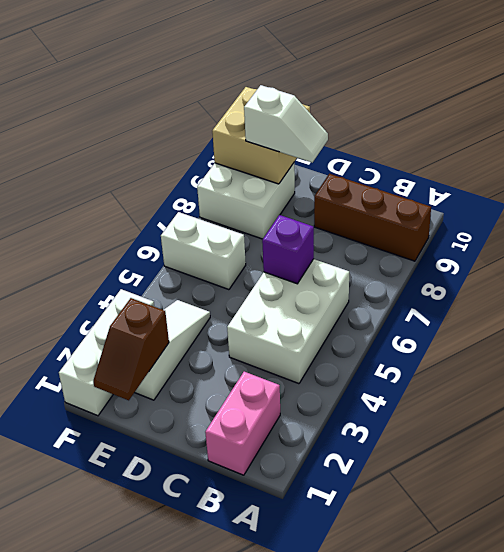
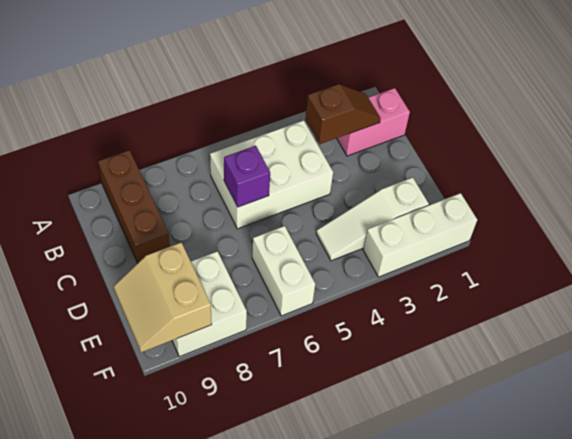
white 1x2 slope [244,85,328,163] -> none
brown 1x2 slope [93,298,169,400] -> brown 1x2 slope moved to [305,84,381,144]
tan 2x2 brick [212,87,310,184] -> tan 2x2 slope [114,243,212,352]

